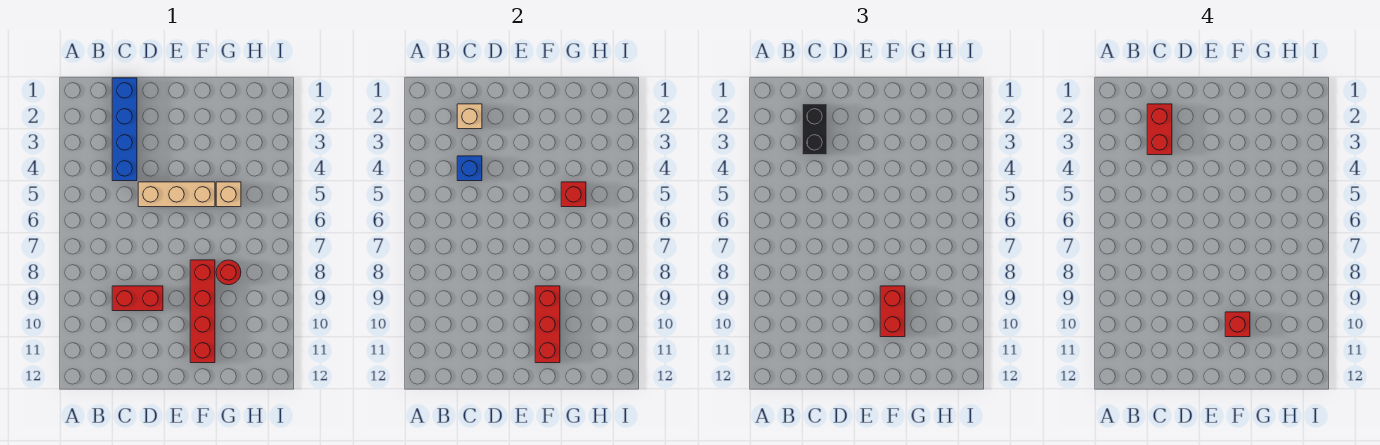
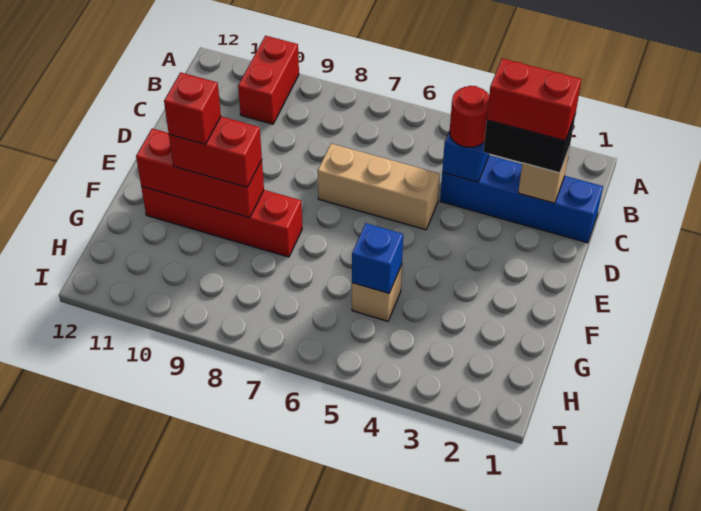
red 1x2 brick [112,286,163,311] -> red 1x2 brick moved to [238,36,299,124]
tan 1x3 brick [138,182,215,207] -> tan 1x3 brick turned to [318,144,440,230]
red 1x1 brick [561,182,586,207] -> blue 1x1 brick [352,223,403,293]
red 1x1 round brick [216,260,241,285] -> red 1x1 round brick moved to [450,86,489,147]

